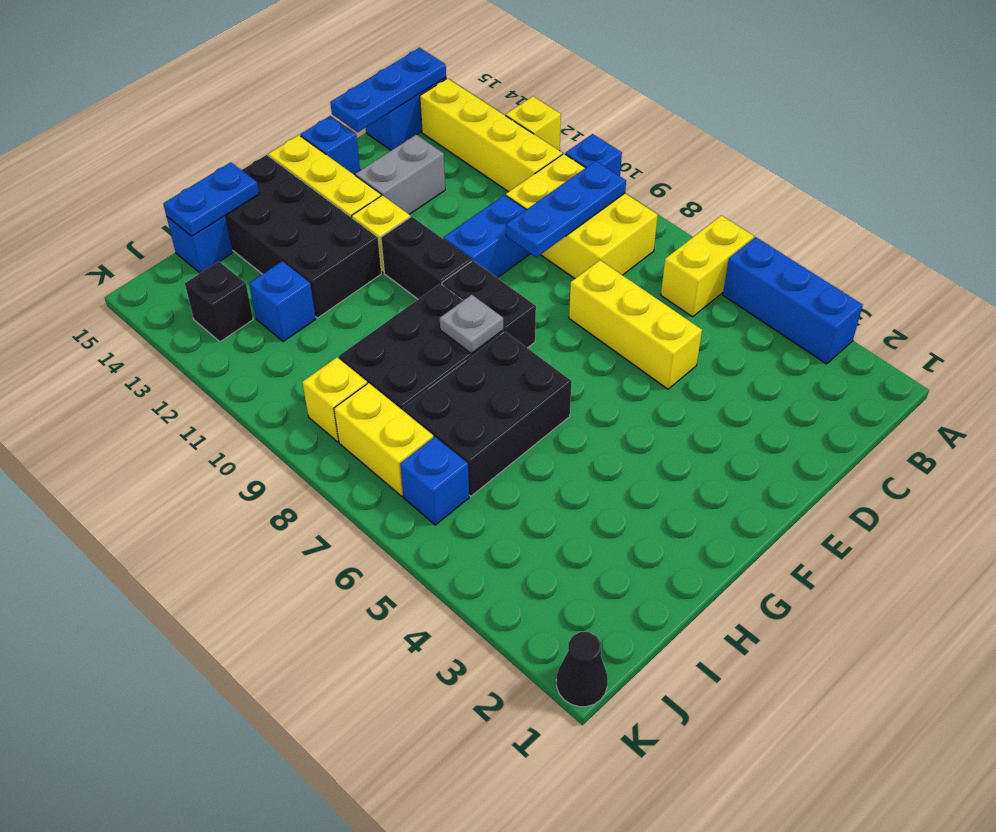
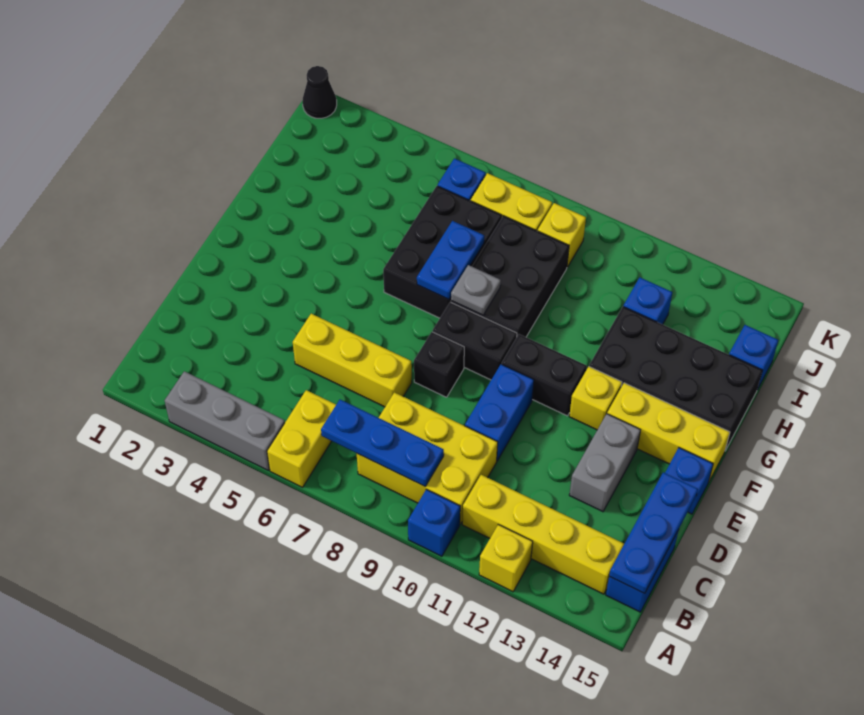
blue 1x3 brick [723,237,863,364] -> grey 1x3 brick [165,371,285,470]
blue 1x3 plate [506,161,626,257] -> blue 1x3 plate turned to [321,400,444,486]
blue 1x2 plate [163,162,259,236] -> blue 1x2 plate moved to [417,221,484,299]
black 1x1 brick [185,262,253,342] -> black 1x1 brick moved to [414,332,464,397]

